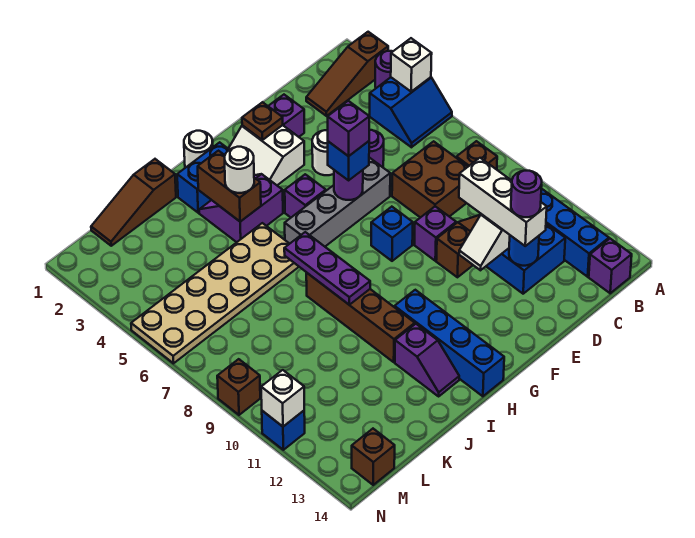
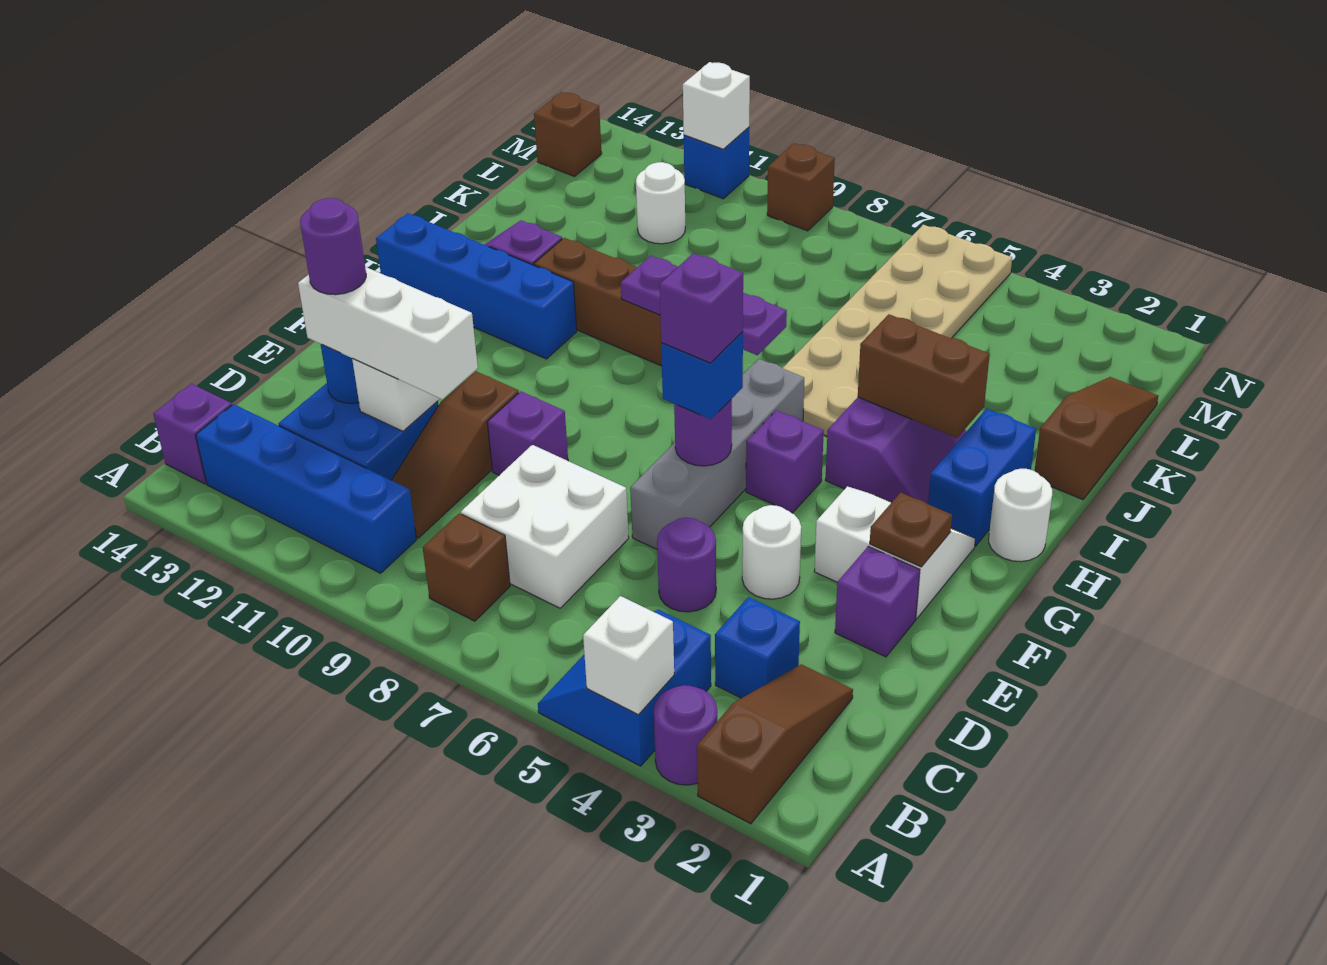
brown 2x2 brick [392,141,468,218] -> white 2x2 brick [461,445,629,608]
blue 1x1 brick [371,207,413,261] -> blue 1x1 brick moved to [715,597,800,698]
white 1x1 round brick [225,147,254,193] -> white 1x1 round brick moved to [636,162,685,244]

